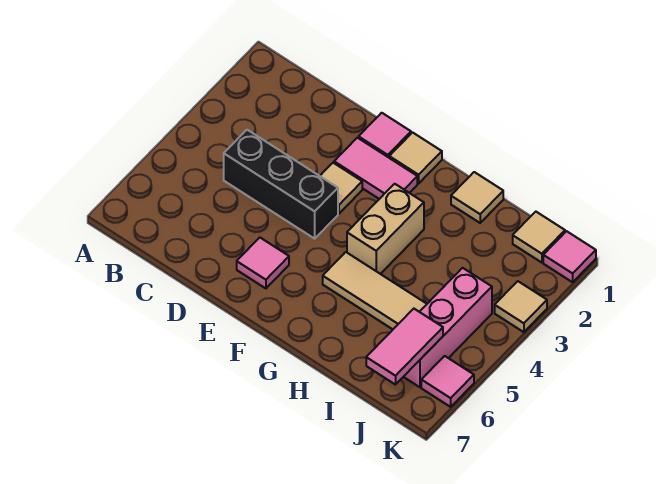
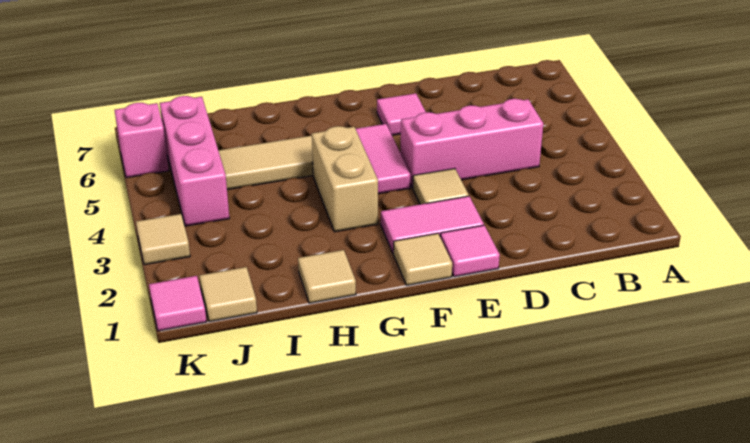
black 1x3 brick [224,130,338,239] -> pink 1x3 brick [400,99,543,188]
pink 1x2 tile [366,309,443,385] -> pink 1x2 tile moved to [356,124,410,194]
pink 1x1 tile [421,356,474,407] -> pink 1x1 brick [114,103,169,178]

